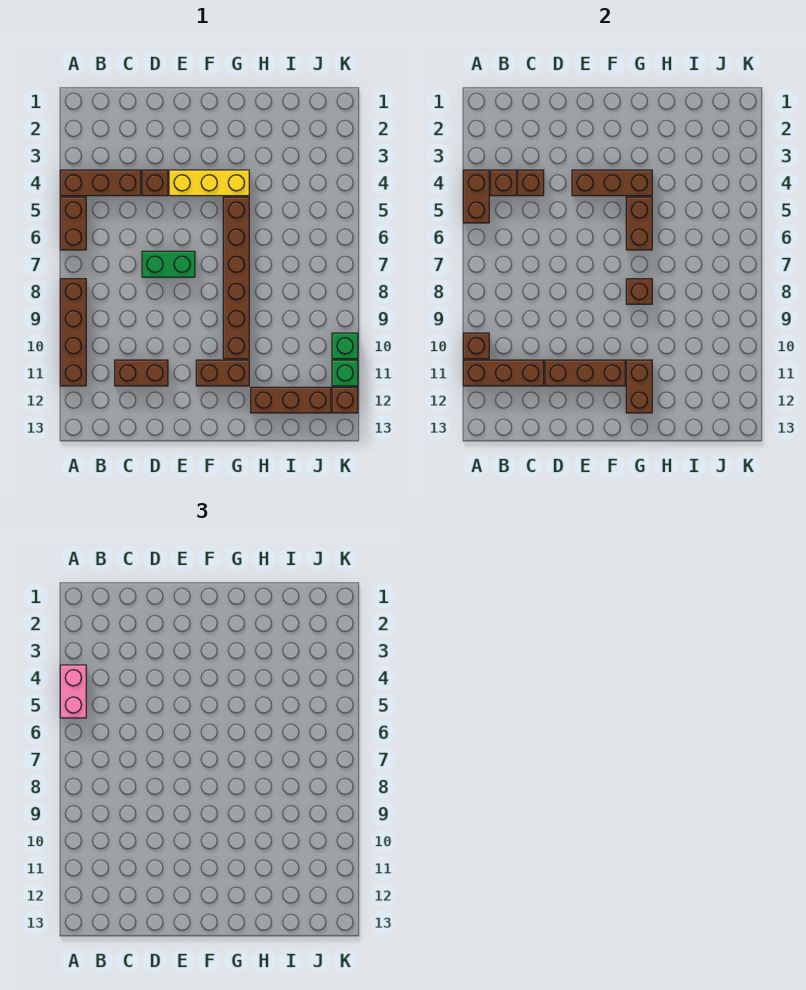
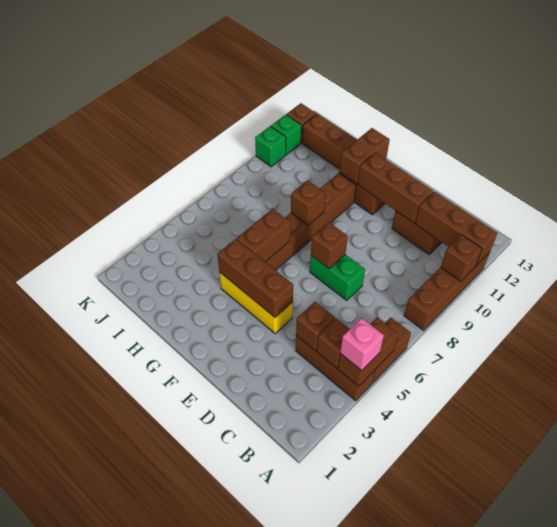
pink 1x2 brick [60,665,86,718] -> pink 1x1 brick [340,318,384,371]
brown 1x1 brick [142,170,168,196] -> brown 1x1 brick moved to [311,222,348,268]

